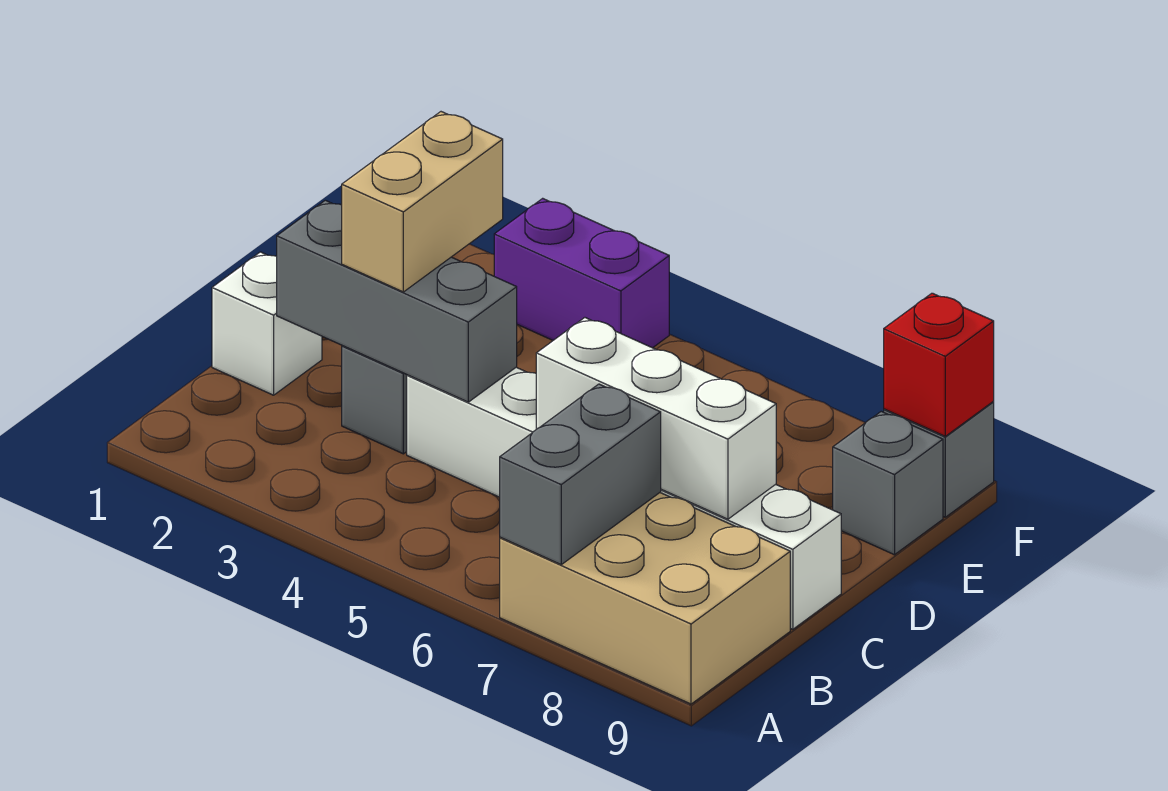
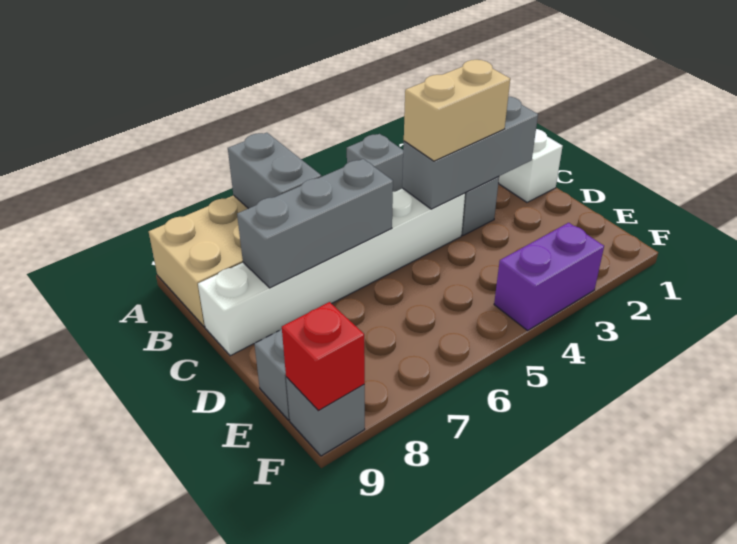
none -> grey 1x1 brick [347,134,403,192]
tan 1x2 brick [342,112,503,292] -> tan 1x2 brick turned to [404,60,510,161]
white 1x3 brick [536,318,776,519] -> grey 1x3 brick [237,159,393,288]

